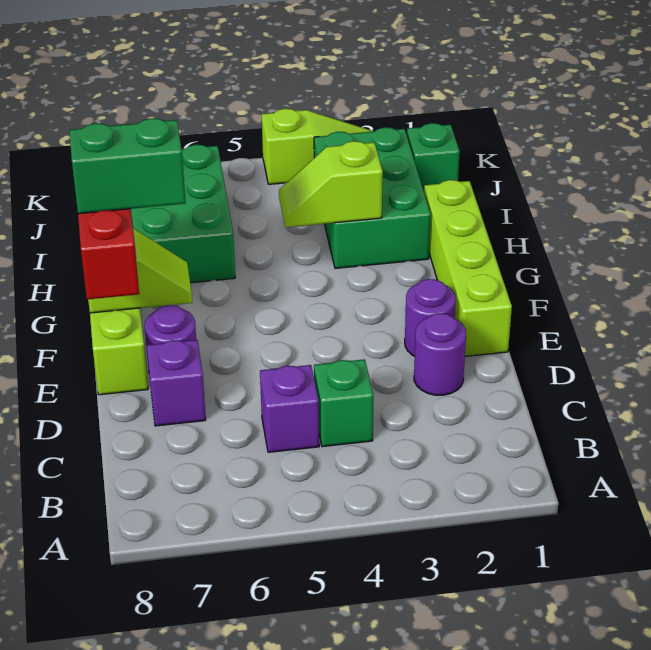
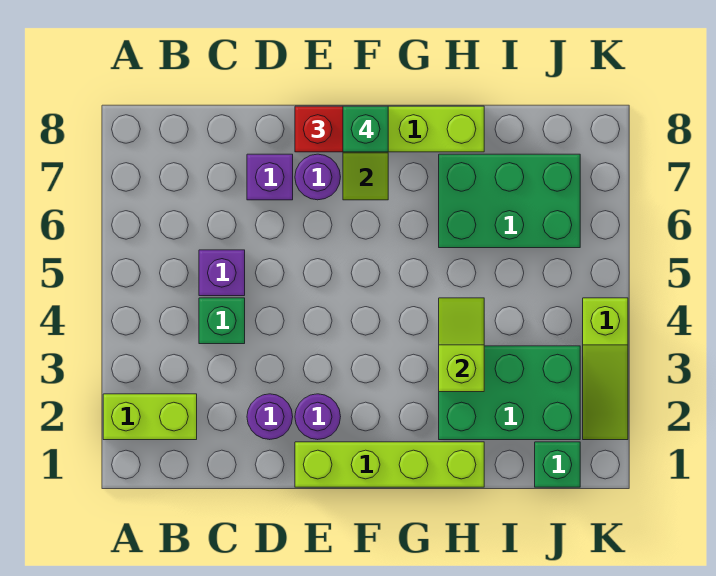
none -> lime 1x2 brick [103,394,197,440]
green 1x2 brick [69,118,185,214] -> green 1x1 brick [343,106,388,152]

